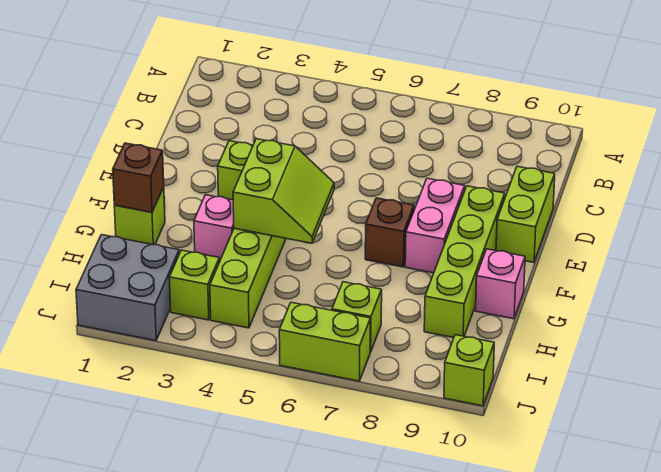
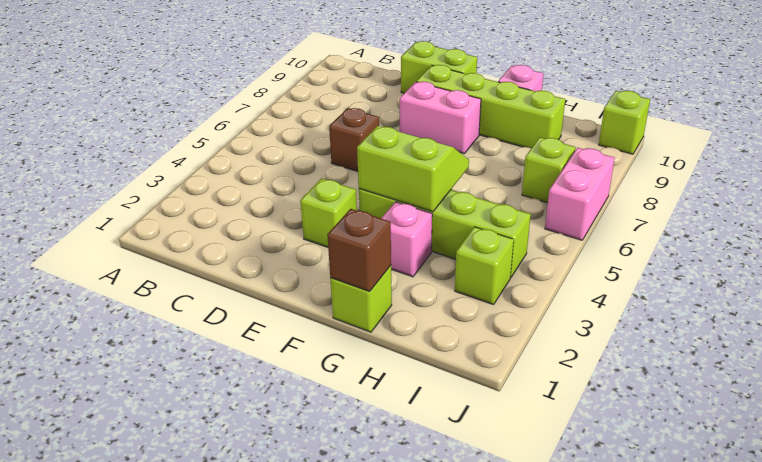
brown 1x1 brick [365,198,414,267] -> brown 1x1 brick moved to [329,108,379,171]
grey 2x2 brick [76,235,179,341] -> none
lime 1x2 brick [279,302,371,381] -> pink 1x2 brick [545,148,615,240]

